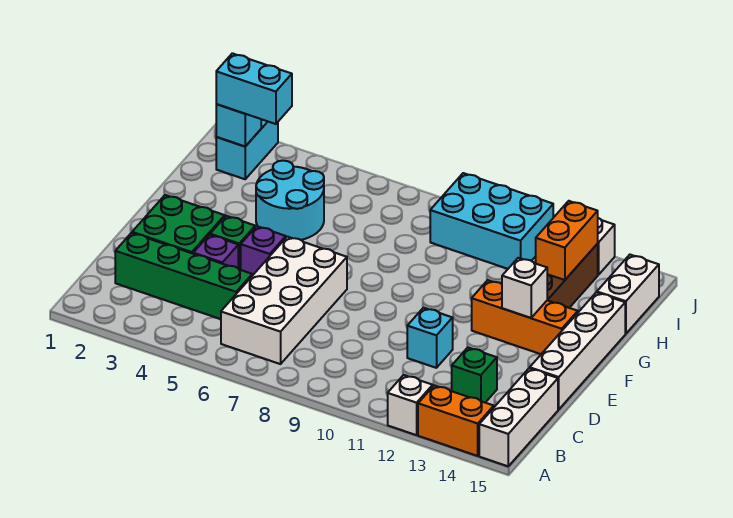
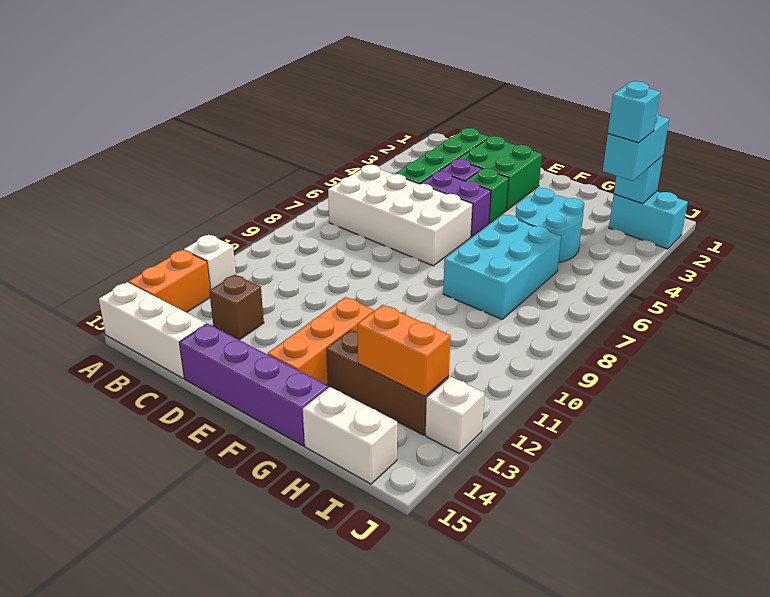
green 1x1 brick [452,348,497,403] -> brown 1x1 brick [209,275,264,340]
cyan 1x1 brick [407,308,453,368] -> cyan 1x1 brick moved to [608,81,660,143]
white 1x4 brick [530,292,625,409] -> purple 1x4 brick [179,324,328,446]
purple 1x1 brick [241,226,286,276] -> purple 1x2 brick [421,171,491,237]
white 1x1 brick [502,258,548,318] -> none
cyan 2x3 brick [430,173,553,269] -> cyan 2x3 brick moved to [443,215,561,319]

